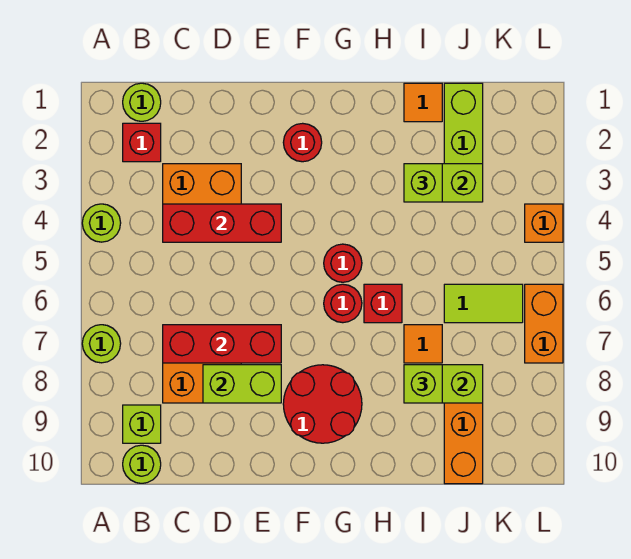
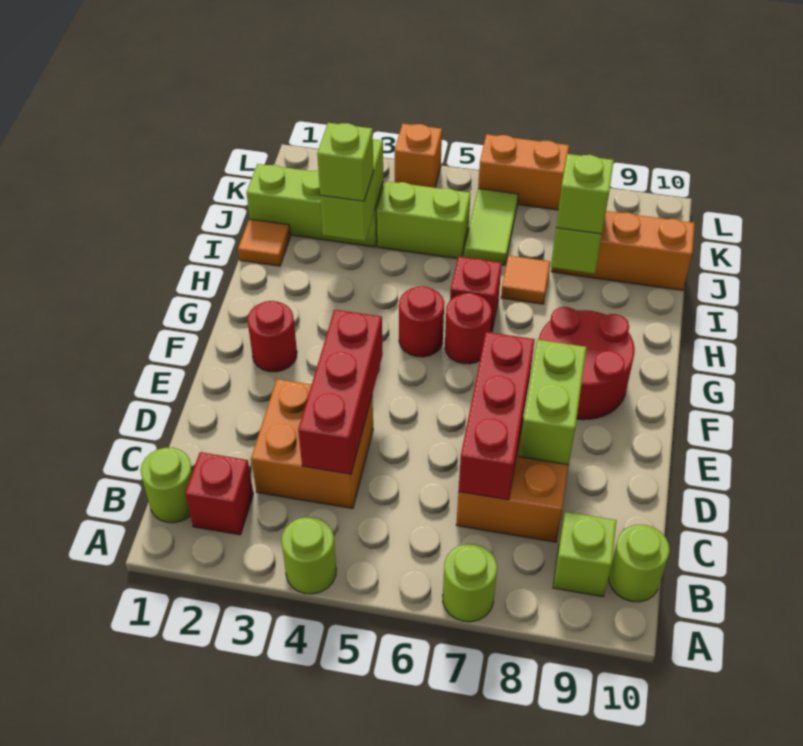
none -> lime 1x2 brick [377,181,471,259]

